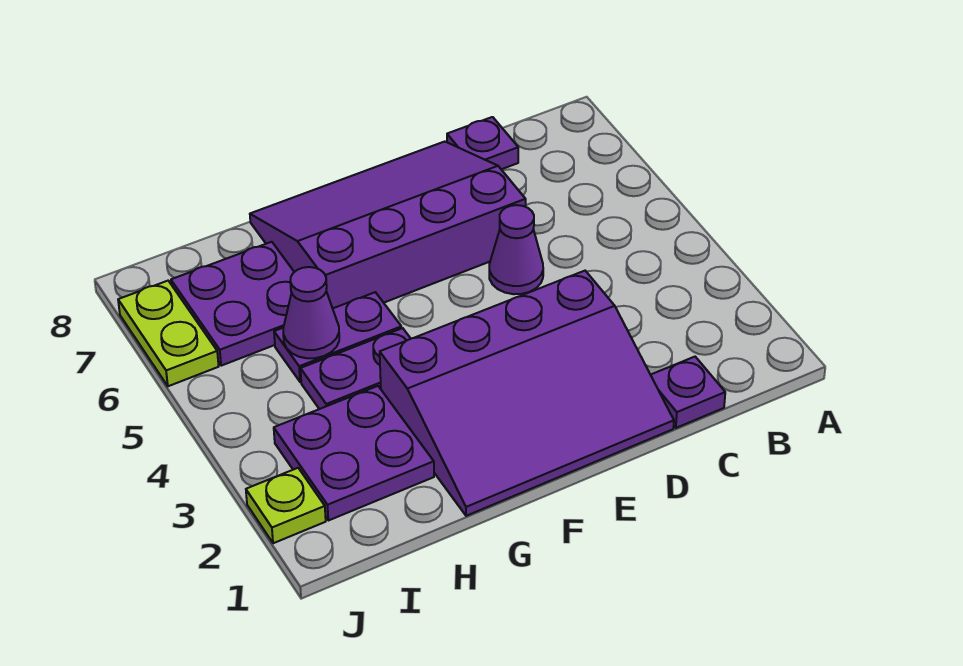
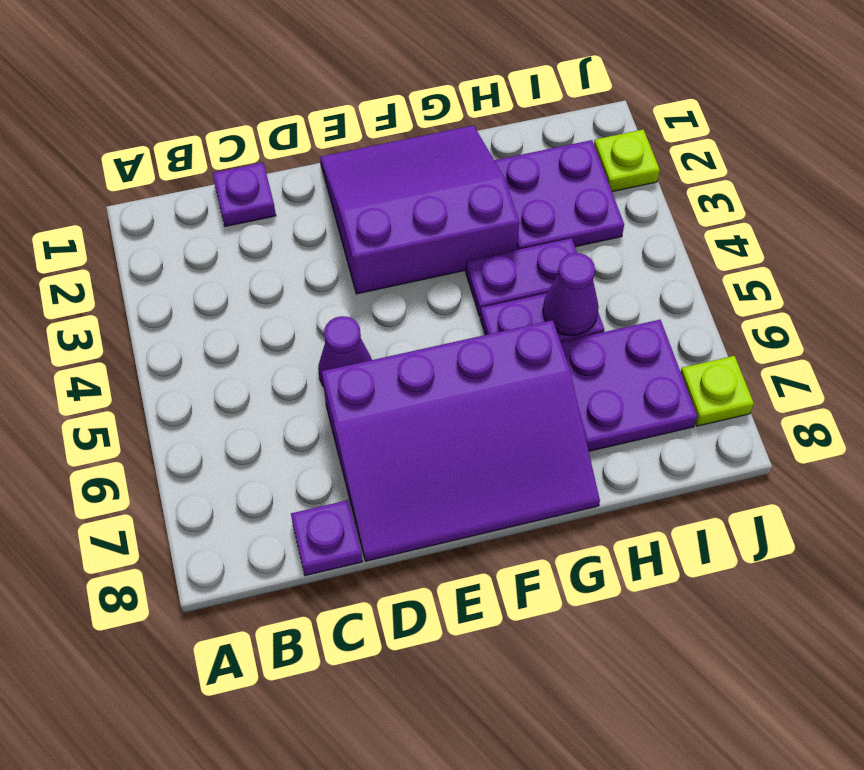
purple 3x4 slope [380,271,674,516] -> purple 3x3 slope [320,125,519,294]
lime 1x2 plate [118,281,219,386] -> lime 1x1 plate [681,356,754,426]

